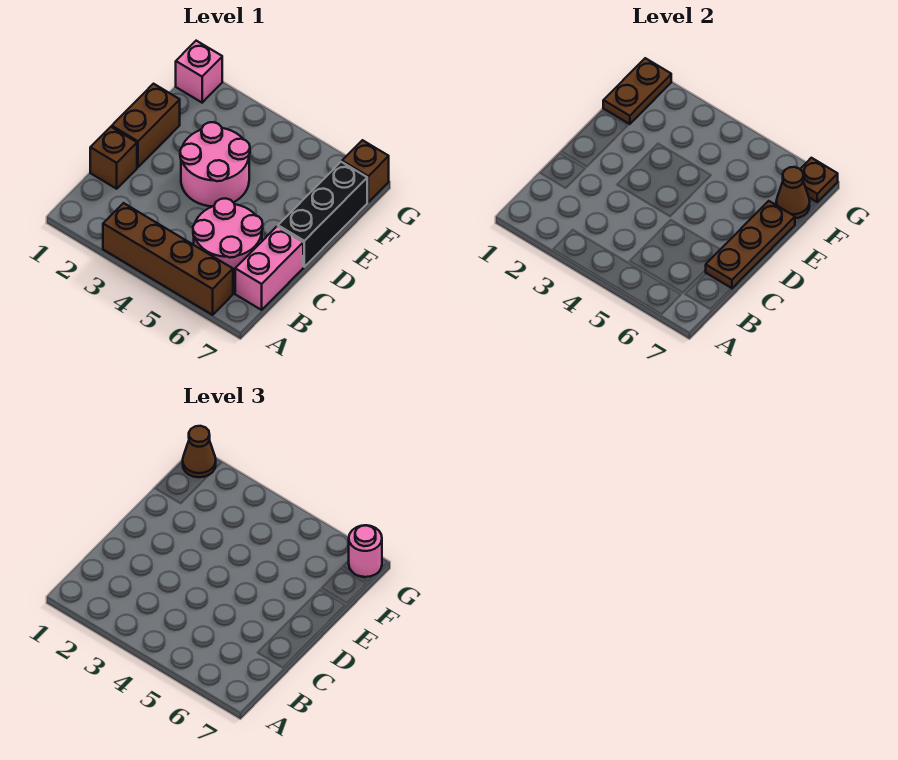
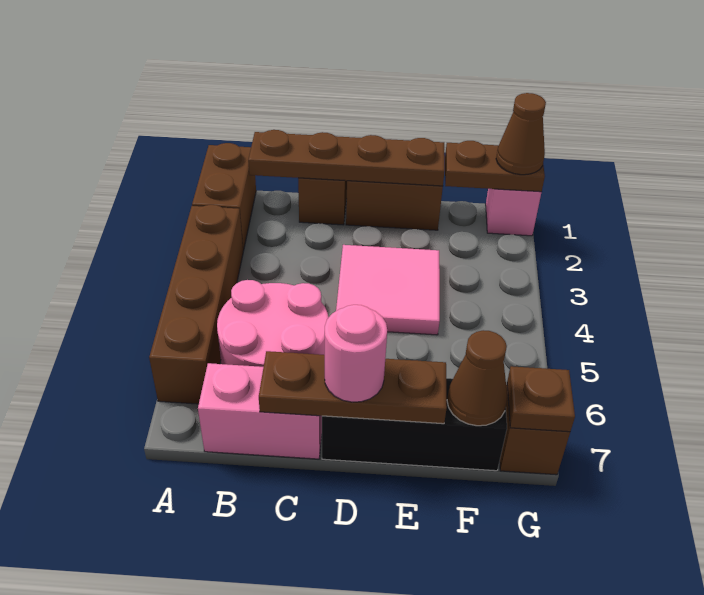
none -> brown 1x2 brick [192,143,256,251]
none -> brown 1x4 plate [248,130,445,186]
pink 2x2 round brick [180,122,250,206] -> pink 2x2 tile [336,245,440,335]
pink 1x1 round brick [349,525,382,577] -> pink 1x1 round brick moved to [325,305,387,402]

